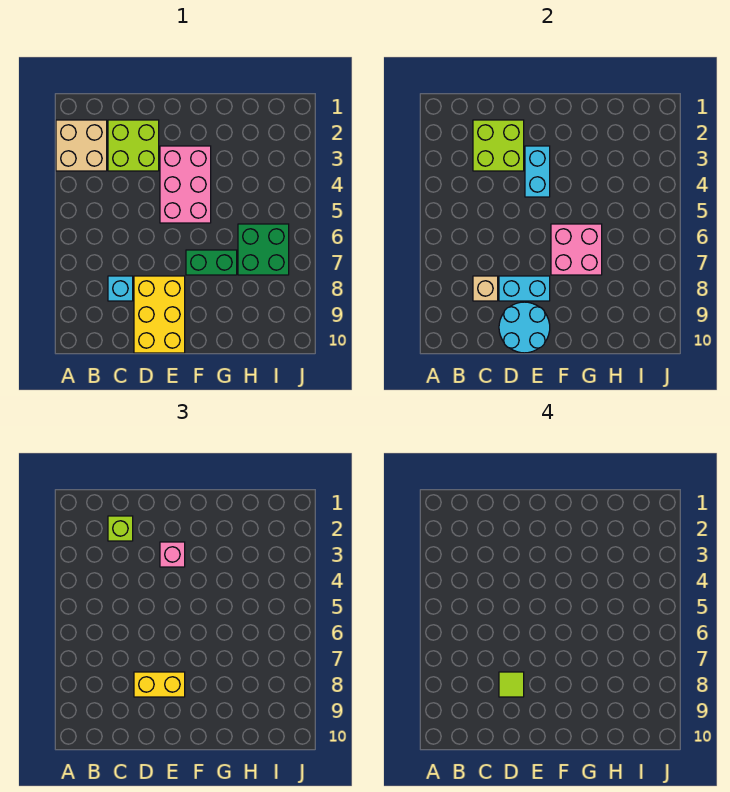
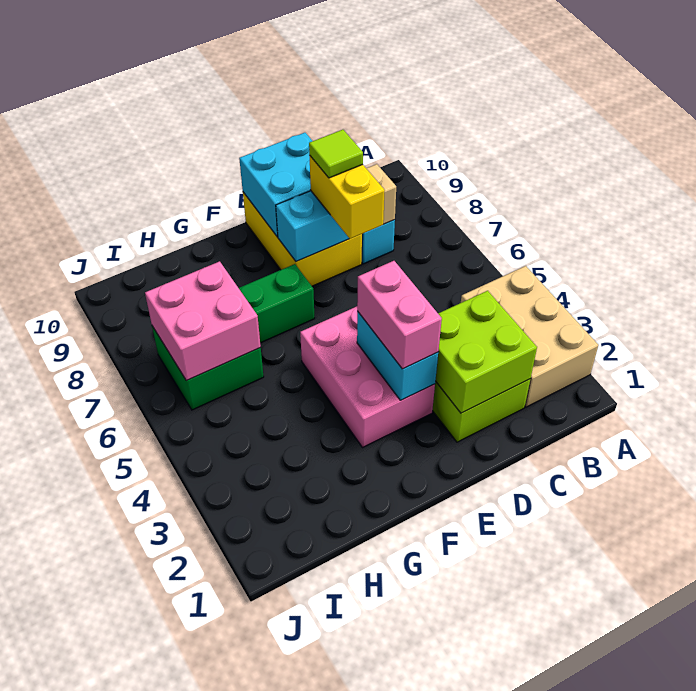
tan 2x2 brick [56,120,107,171] -> tan 2x3 brick [461,266,598,407]
lime 1x1 brick [108,516,133,541] -> none
yellow 1x2 brick [134,672,185,697] -> yellow 1x2 brick turned to [309,155,385,239]
cyan 2x2 round brick [499,302,550,353] -> cyan 2x2 brick [239,133,312,237]
pink 1x1 brick [160,542,185,567] -> pink 1x2 brick [357,261,442,369]
pink 2x2 brick [551,224,602,275] -> pink 2x2 brick moved to [145,261,261,381]

